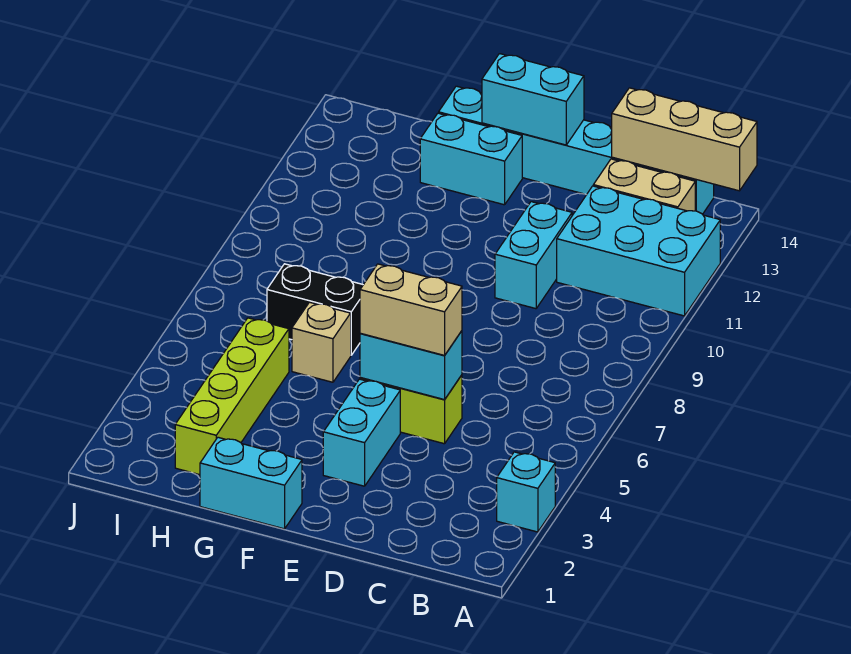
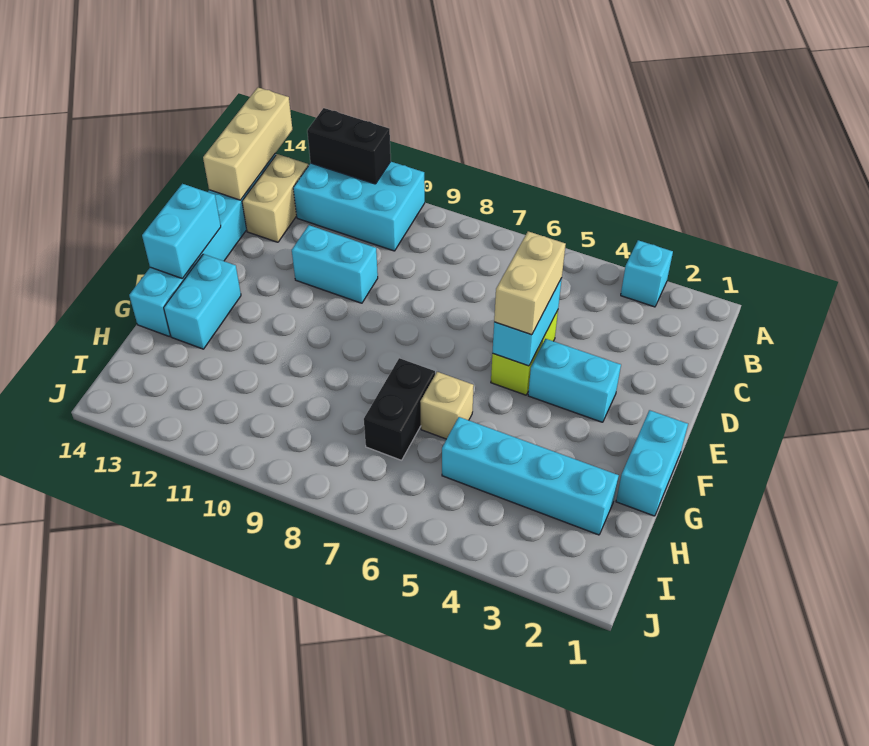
cyan 2x3 brick [557,186,720,316] -> cyan 2x3 brick turned to [293,162,425,251]
none -> black 1x2 brick [307,108,391,184]
lime 1x4 brick [175,318,289,475] -> cyan 1x4 brick [442,417,619,535]

